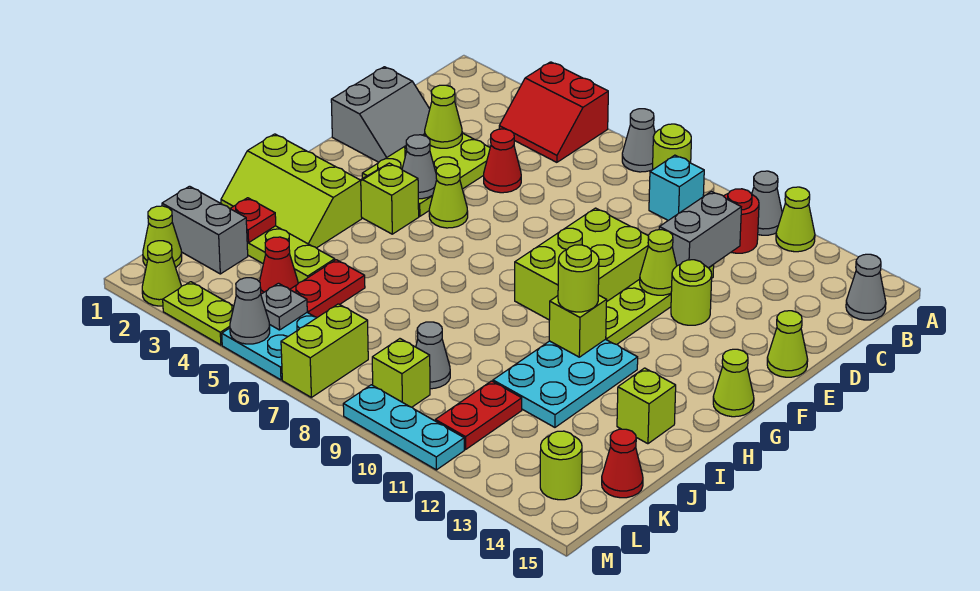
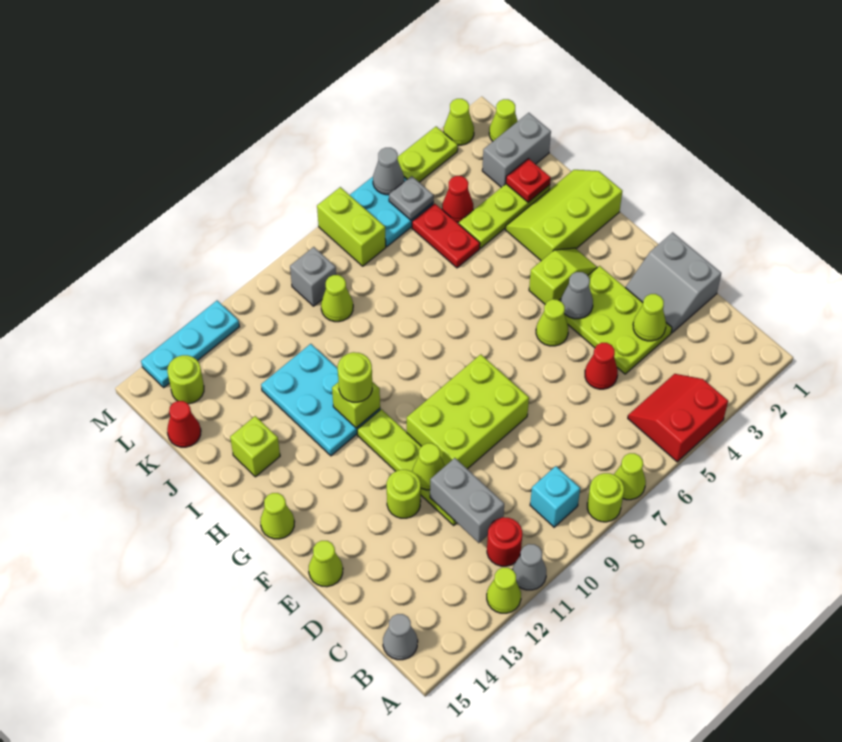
grey 1x1 cone [622,109,655,172] -> lime 1x1 cone [614,453,646,500]
lime 2x3 brick [515,208,648,320] -> lime 2x3 brick turned to [407,354,529,469]
grey 1x1 cone [416,322,450,389] -> lime 1x1 cone [321,275,353,322]
red 1x2 plate [435,381,522,449] -> none
lime 1x1 brick [372,339,430,407] -> grey 1x1 brick [290,247,336,306]
cyan 1x3 plate [343,385,464,470] -> cyan 1x3 plate moved to [141,301,239,387]

